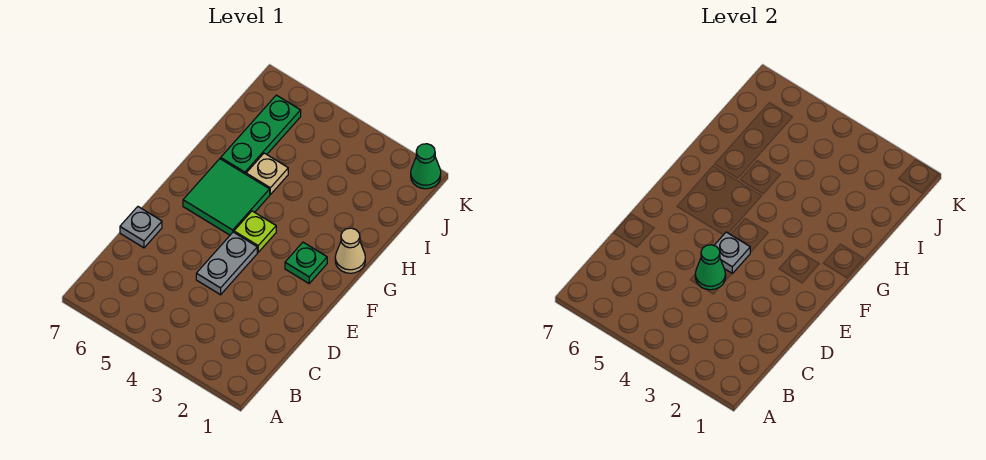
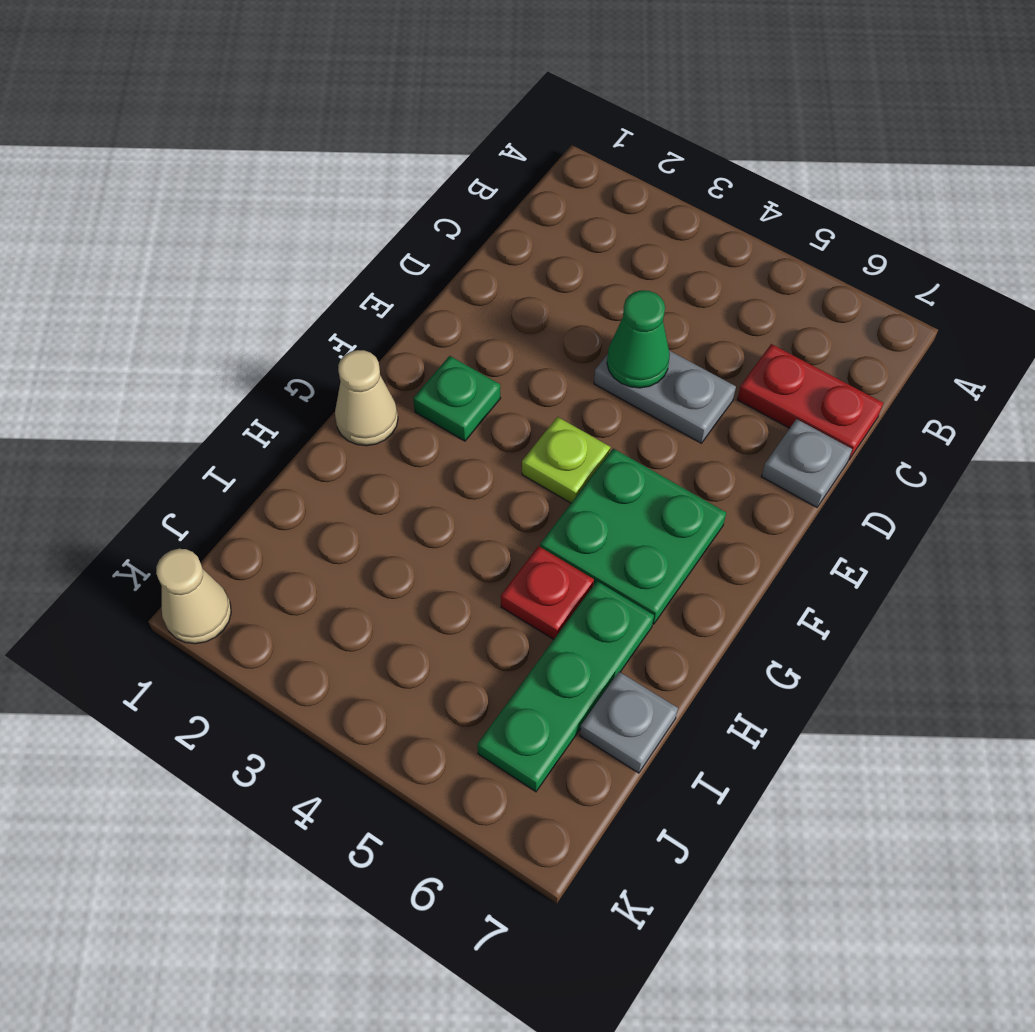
none -> red 1x2 plate [737,344,883,459]
grey 1x2 plate [196,232,257,295] -> grey 1x2 plate turned to [594,351,736,443]
grey 1x1 plate [714,232,750,273] -> grey 1x1 plate moved to [580,672,678,773]
green 2x2 tile [183,159,270,235] -> green 2x2 plate [540,448,726,624]
tan 1x1 plate [246,153,288,194] -> red 1x1 plate [501,546,594,639]
green 1x1 cone [411,144,441,189] -> tan 1x1 cone [156,549,231,644]

